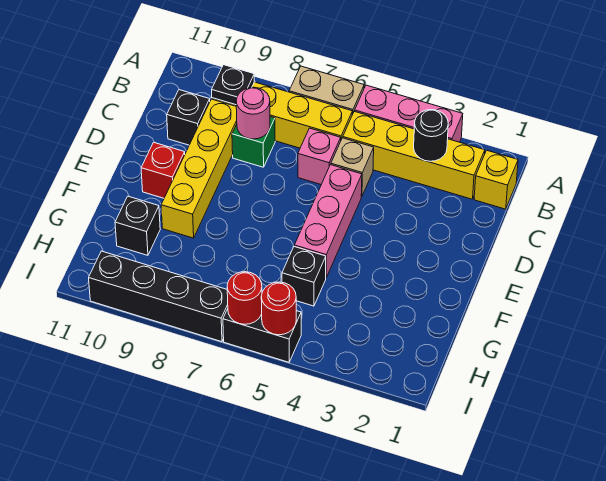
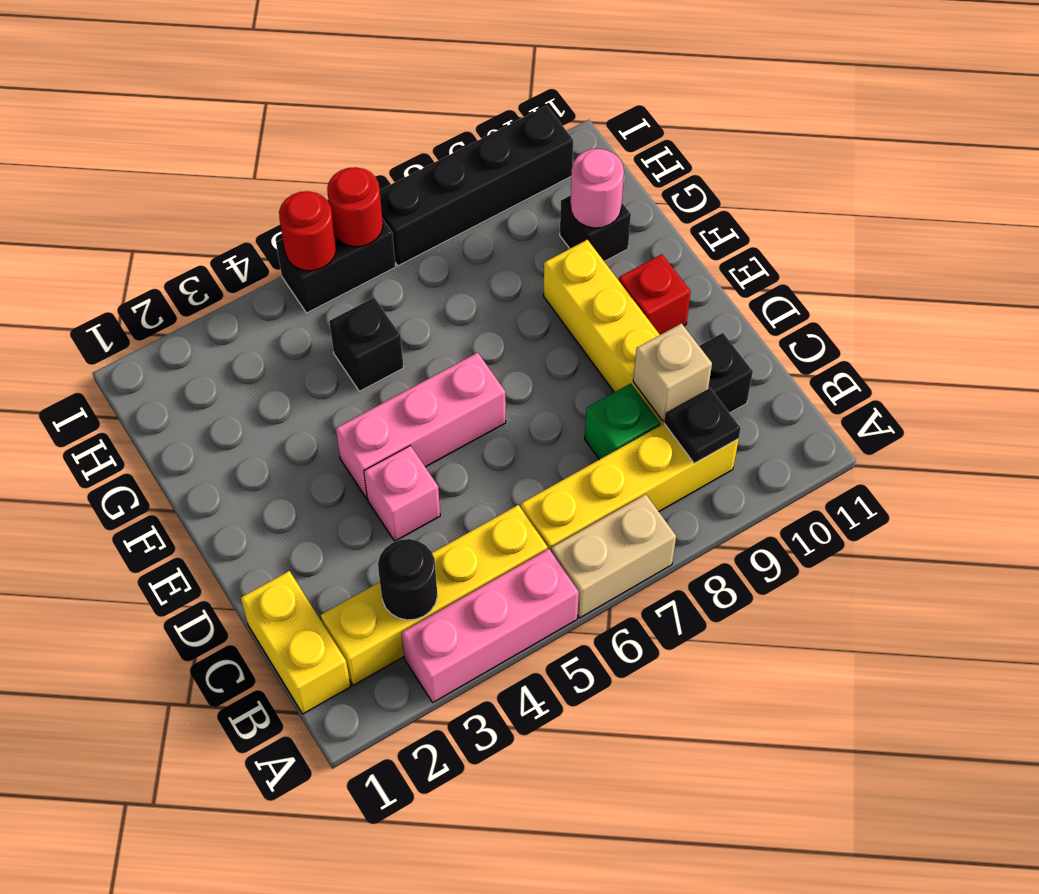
yellow 1x1 brick [474,150,518,209] -> yellow 1x2 brick [241,571,351,714]
tan 1x1 brick [331,138,374,197] -> tan 1x1 brick moved to [633,323,712,421]
pink 1x1 brick [298,128,341,184] -> pink 1x1 brick moved to [364,446,440,541]
pink 1x1 round brick [236,87,270,139] -> pink 1x1 round brick moved to [571,149,624,228]
pink 1x3 brick [294,165,362,277] -> pink 1x3 brick turned to [336,353,506,499]

